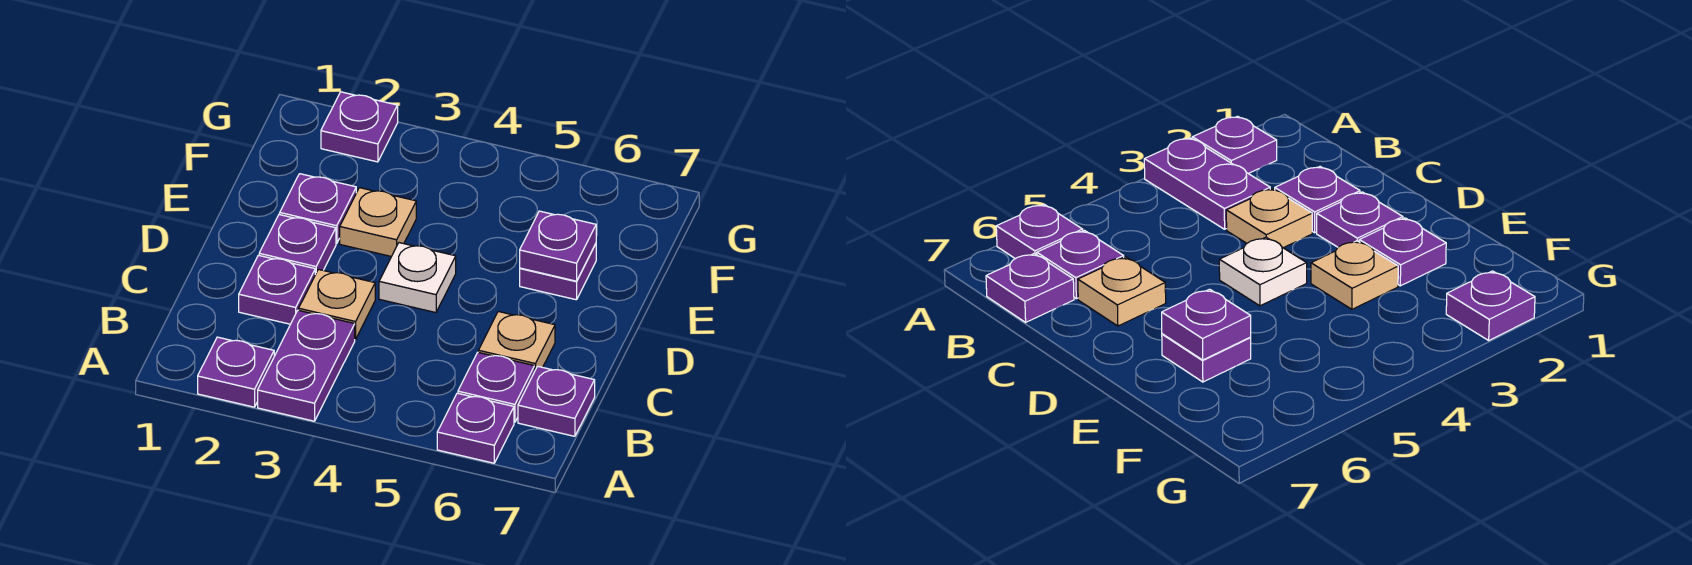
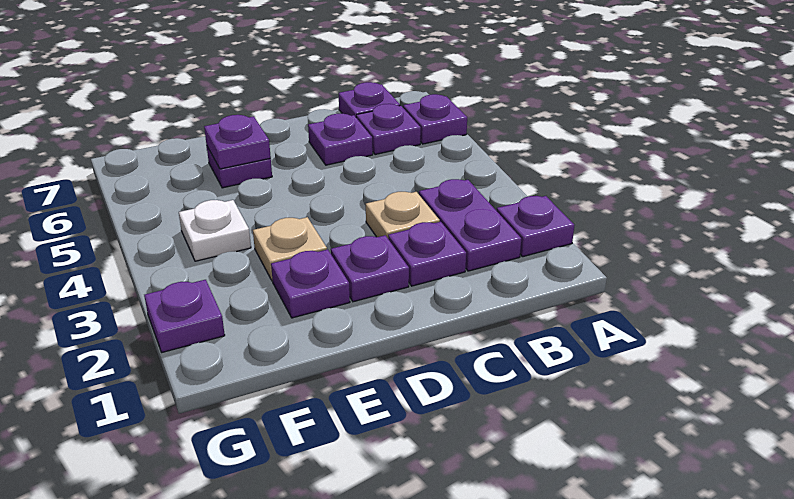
purple 1x2 plate [258,310,355,421] -> purple 1x2 plate turned to [419,179,521,271]
tan 1x1 plate [478,311,555,370] -> purple 1x1 plate [308,113,373,165]
white 1x1 plate [379,243,456,313] -> white 1x1 plate moved to [179,200,251,261]

